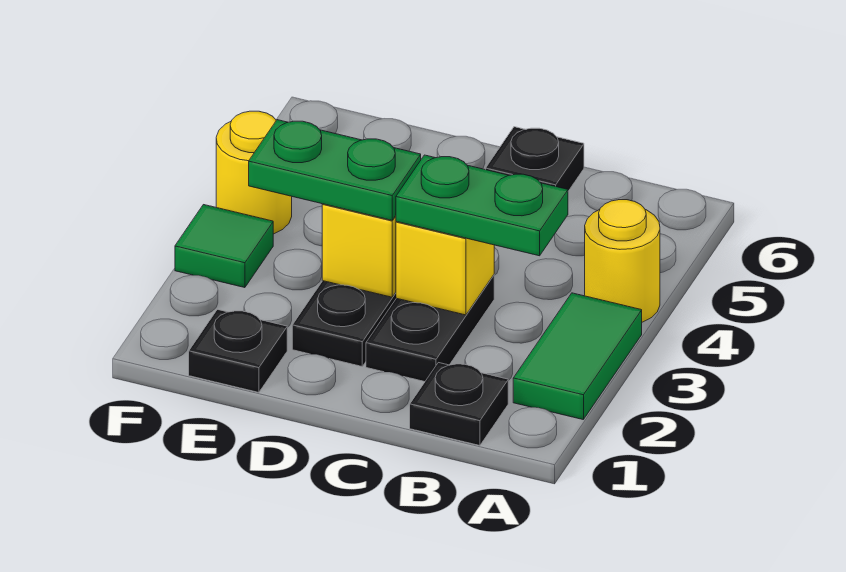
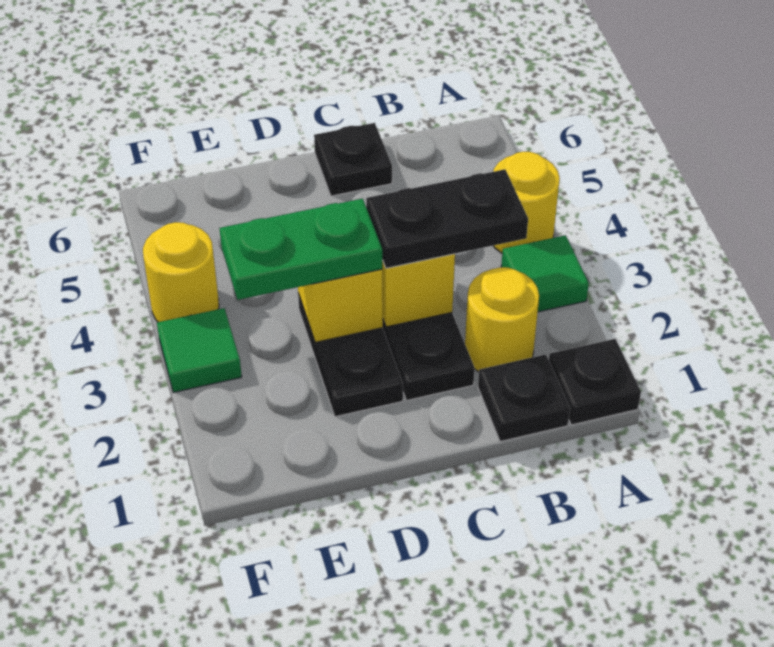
green 1x2 tile [513,293,642,420] -> green 1x1 tile [501,235,589,312]
none -> yellow 1x1 round brick [465,267,539,372]
green 1x2 plate [396,155,568,256] -> black 1x2 plate [366,169,528,268]
black 1x1 plate [189,309,287,392] -> black 1x1 plate moved to [549,339,641,425]

